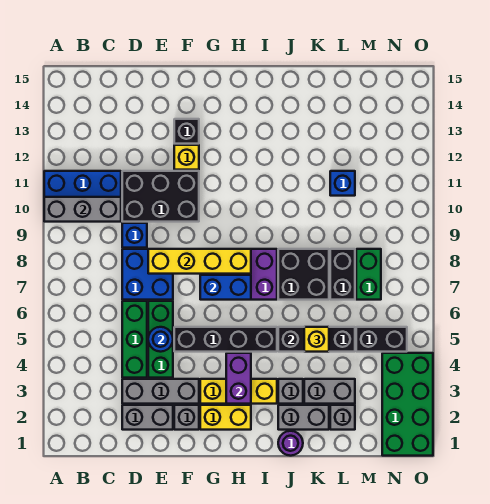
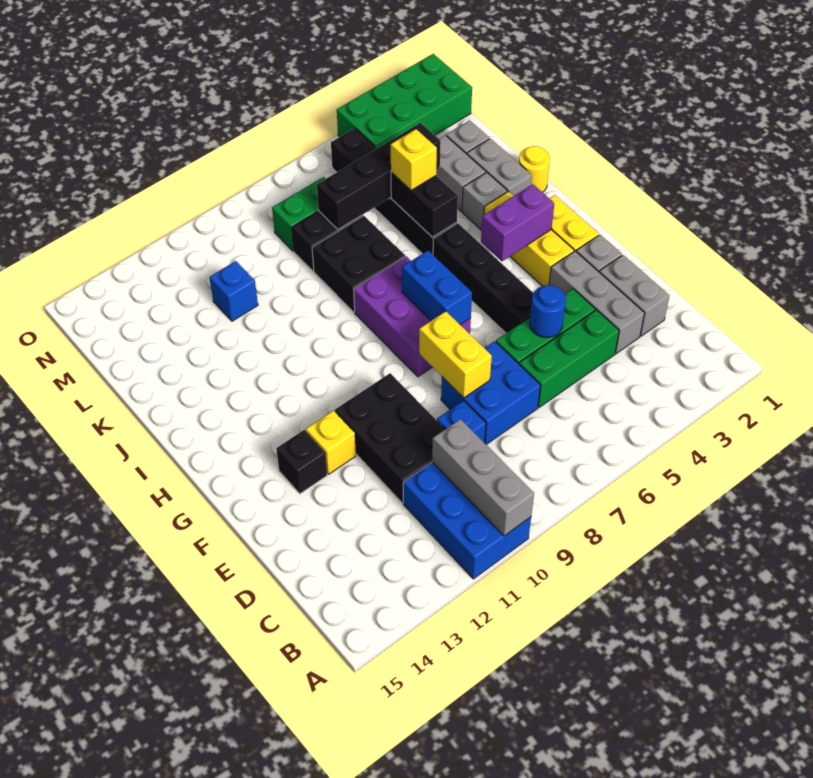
yellow 1x4 brick [148,249,251,274] -> yellow 1x2 brick [419,311,492,398]
purple 1x1 round brick [278,431,303,456] -> yellow 1x1 round brick [519,146,550,192]
none -> black 1x4 brick [317,123,441,229]

